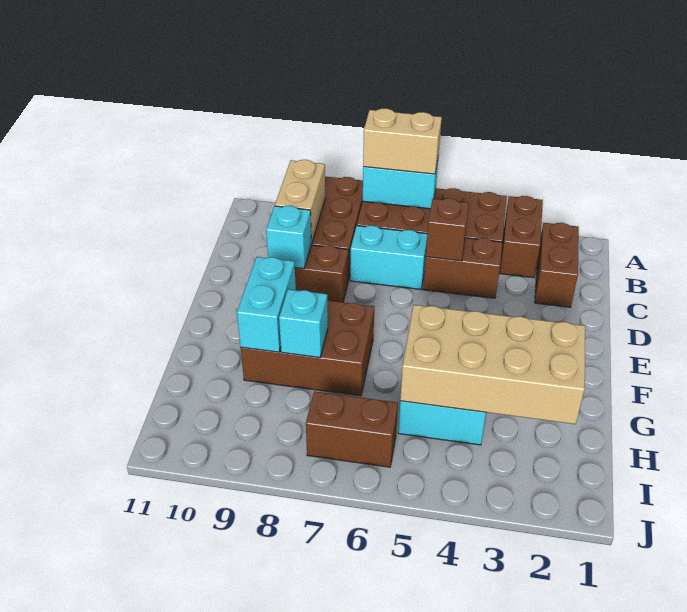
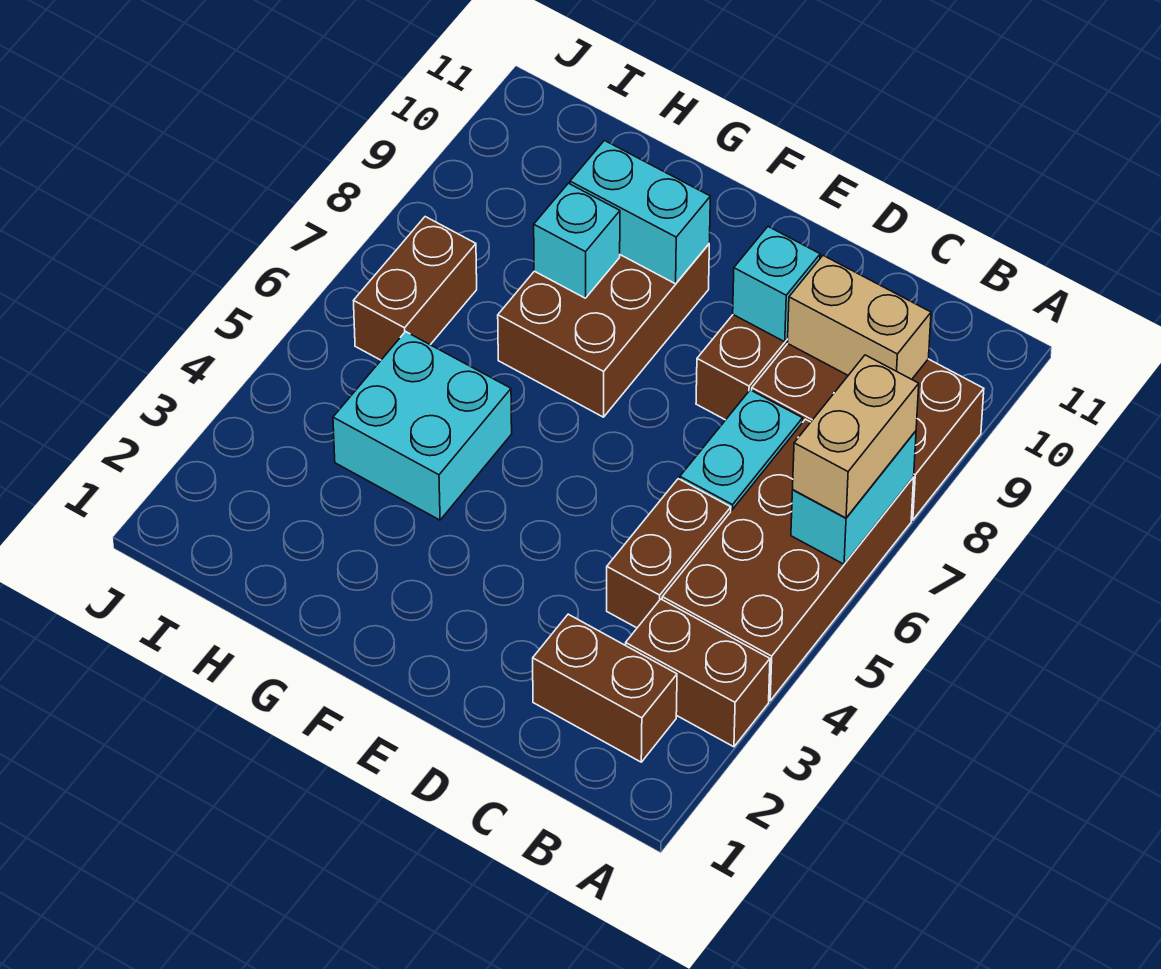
brown 1x1 brick [426,199,469,261] -> none
tan 2x4 brick [400,305,585,424] -> none

